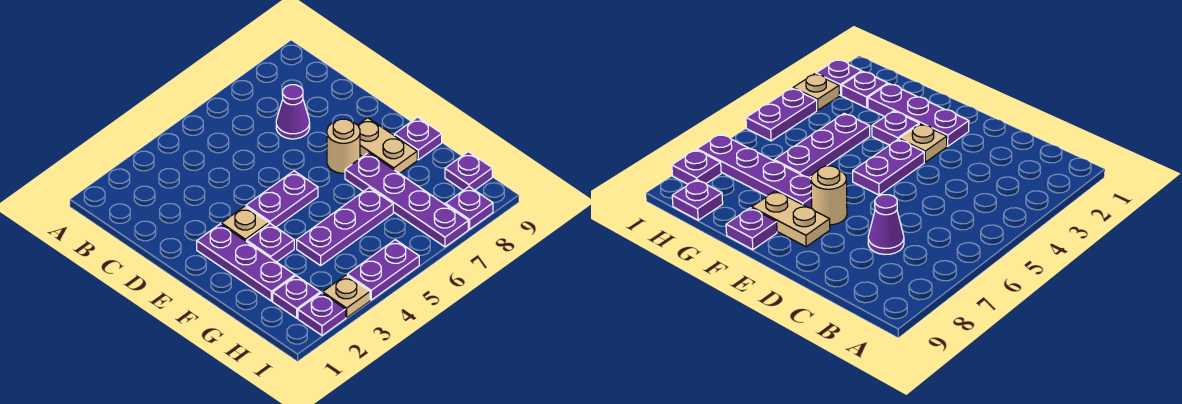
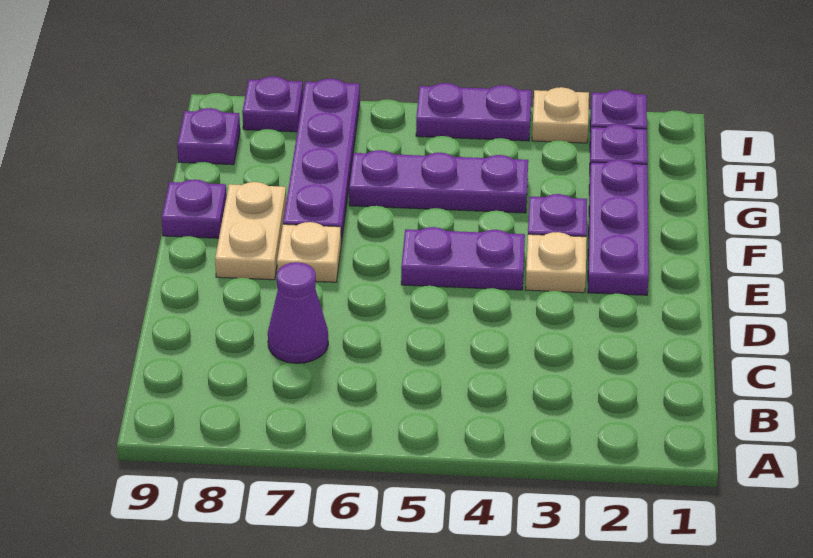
tan 1x1 round brick [327,119,360,173] -> tan 1x1 plate [277,222,341,282]

